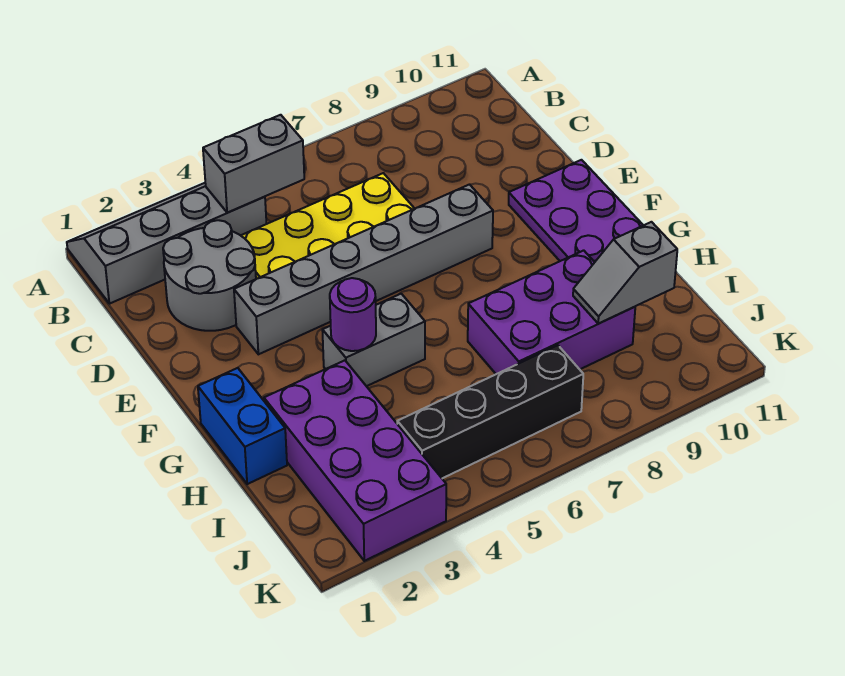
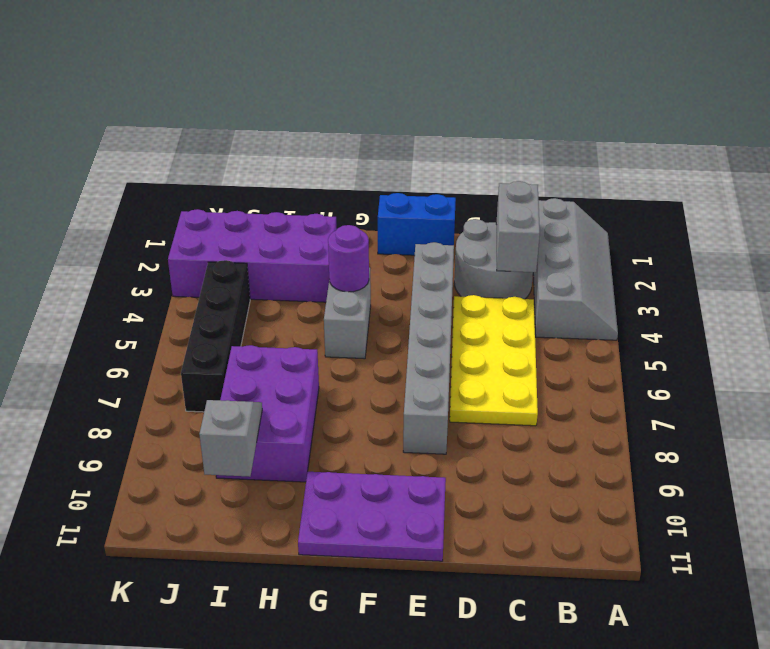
grey 1x2 brick [203,115,304,213] -> grey 1x2 brick moved to [496,181,540,272]
blue 1x2 brick [198,368,287,484] -> blue 1x2 brick moved to [378,193,456,255]

